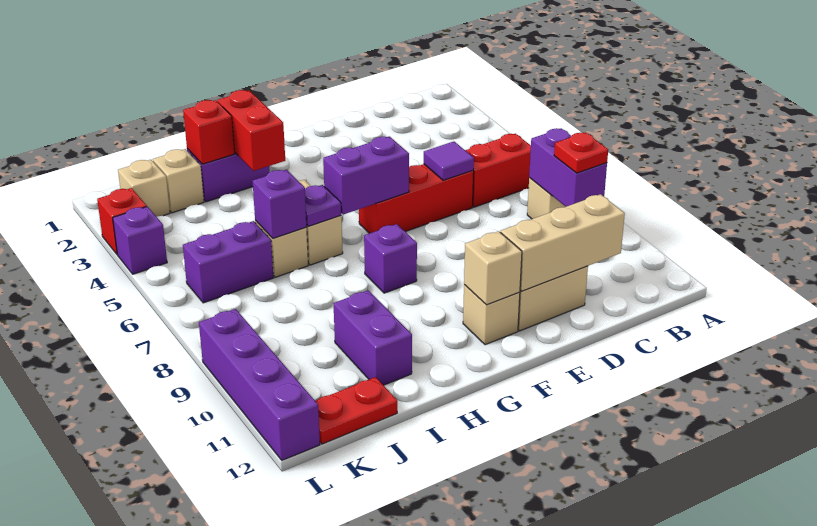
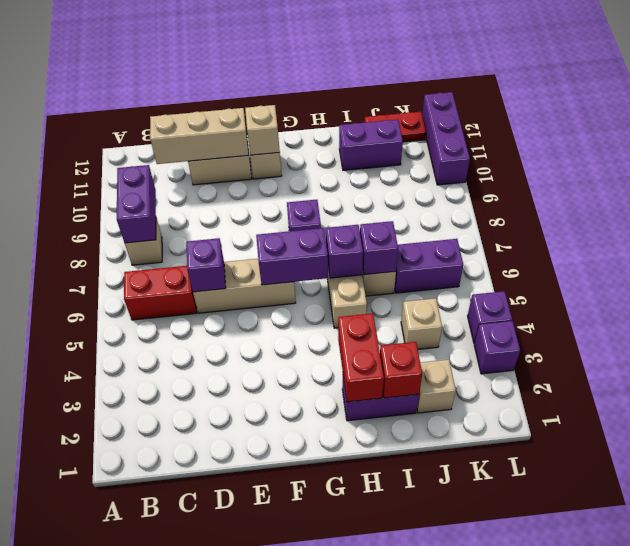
red 1x1 plate [554,132,608,173] -> none
red 1x3 brick [359,164,474,233] -> tan 1x3 brick [193,259,296,313]
purple 1x1 tile [424,142,474,181] -> purple 1x1 brick [186,238,226,292]
purple 1x1 plate [305,185,341,226] -> purple 1x1 brick [326,225,363,278]
purple 1x2 brick [333,290,412,385] -> purple 1x2 brick turned to [339,119,403,170]
tan 1x1 brick [118,160,170,217] -> tan 1x1 brick moved to [401,298,442,349]
red 1x1 brick [97,188,147,254] -> purple 1x1 brick [474,321,520,374]
purple 1x4 brick [199,309,320,460] -> purple 1x3 brick [422,92,470,185]

